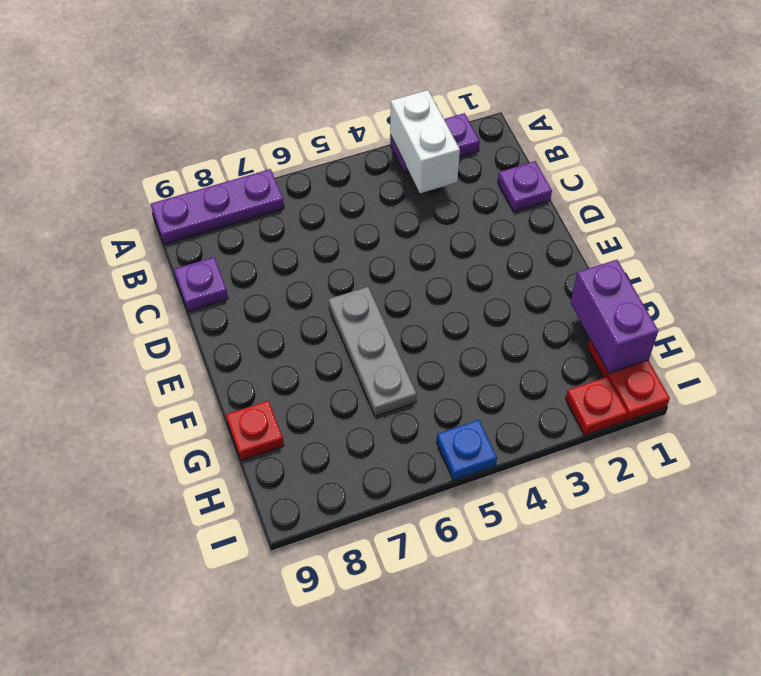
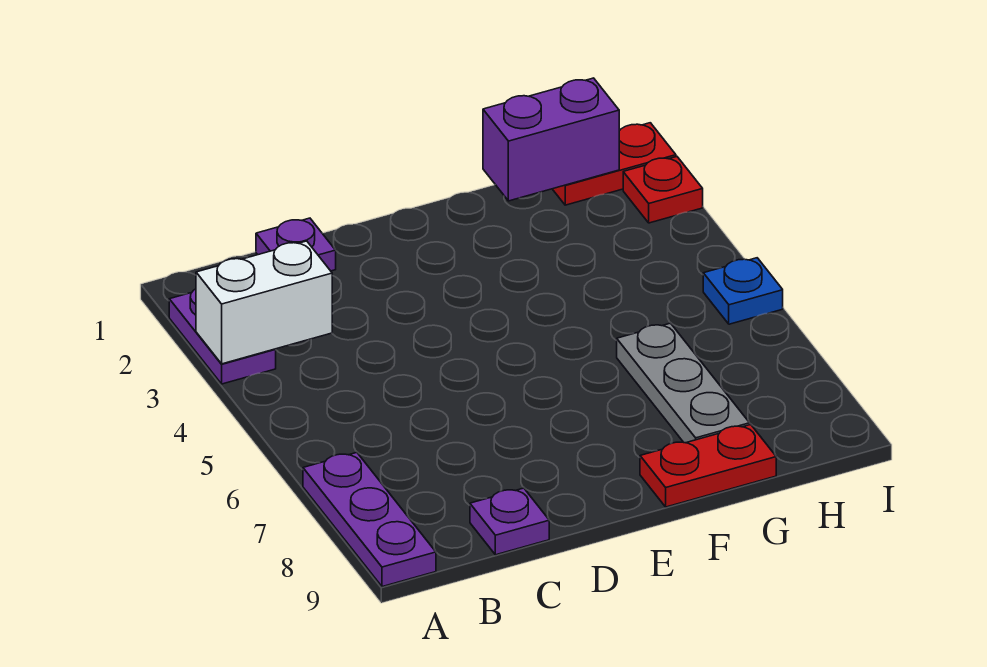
grey 1x3 plate [328,287,417,416] -> grey 1x3 plate turned to [617,323,750,443]
red 1x1 plate [226,401,284,460] -> red 1x2 plate [640,425,776,507]

